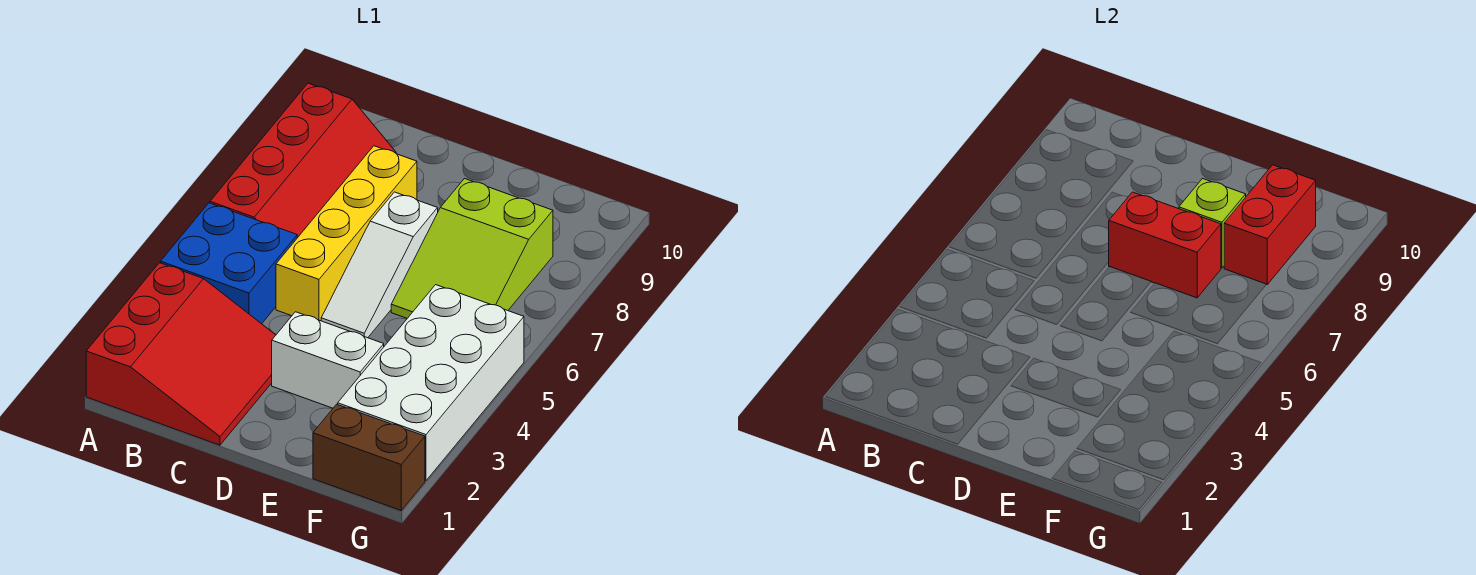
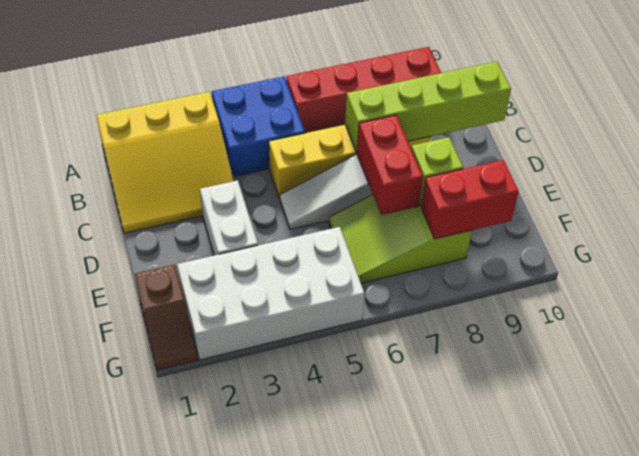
red 3x3 slope [86,263,276,445] -> yellow 3x3 slope [97,92,234,233]
none -> lime 1x4 brick [345,62,511,152]
brown 1x2 brick [313,404,425,510] -> brown 1x2 slope [135,265,197,370]

